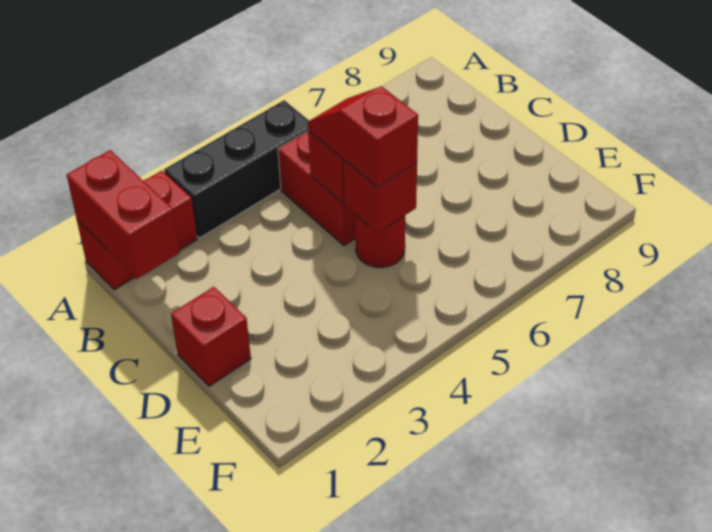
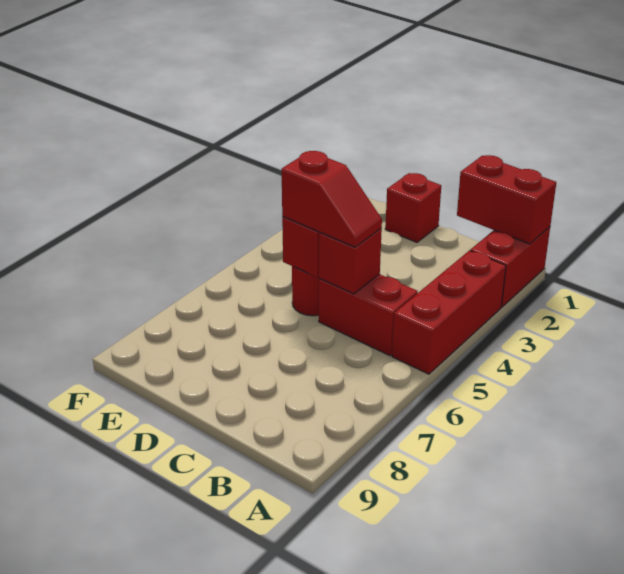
black 1x3 brick [164,100,309,238] -> red 1x3 brick [392,251,506,374]

